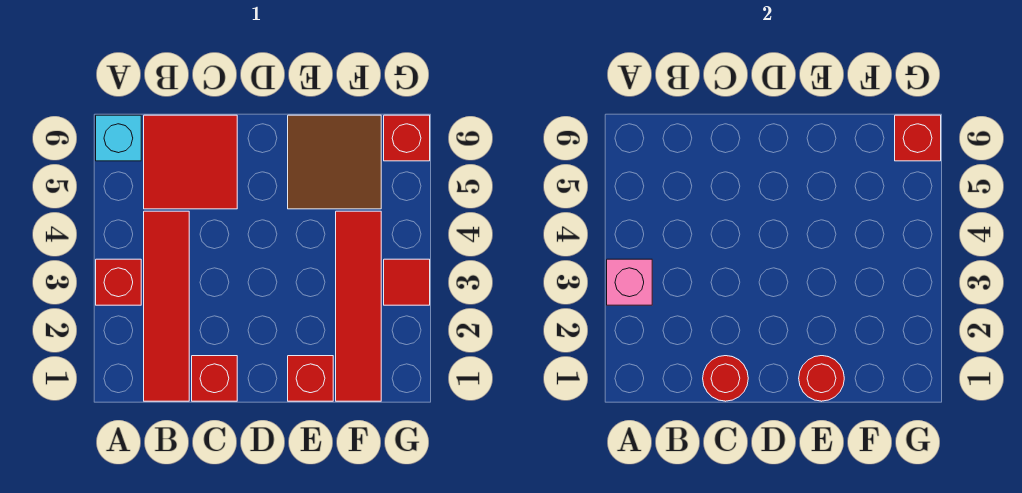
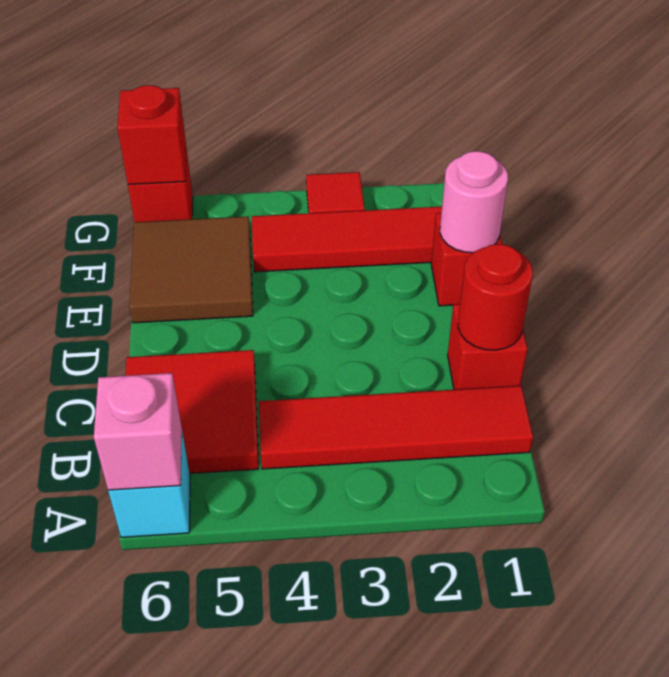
red 1x1 brick [96,259,141,305] -> none
pink 1x1 brick [607,259,652,305] -> pink 1x1 brick moved to [94,373,182,490]
red 1x1 round brick [799,356,844,401] -> pink 1x1 round brick [440,151,508,253]

